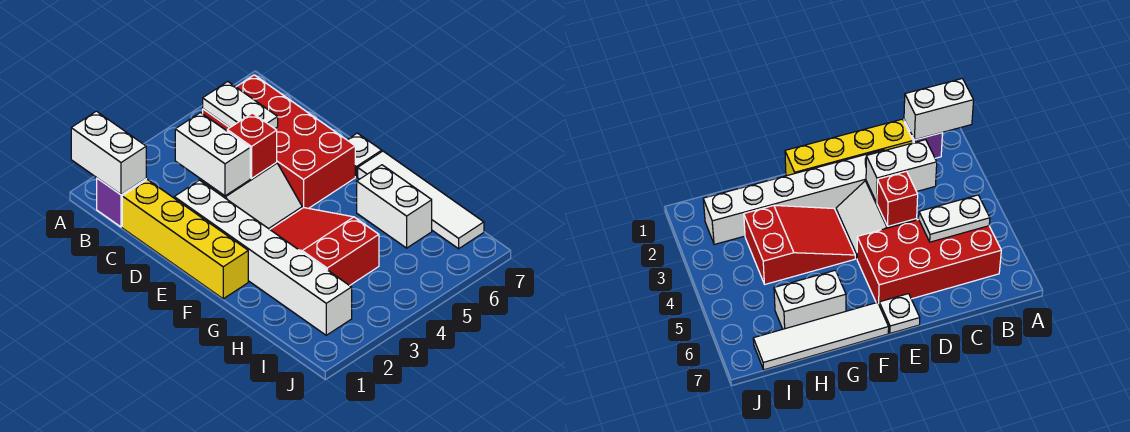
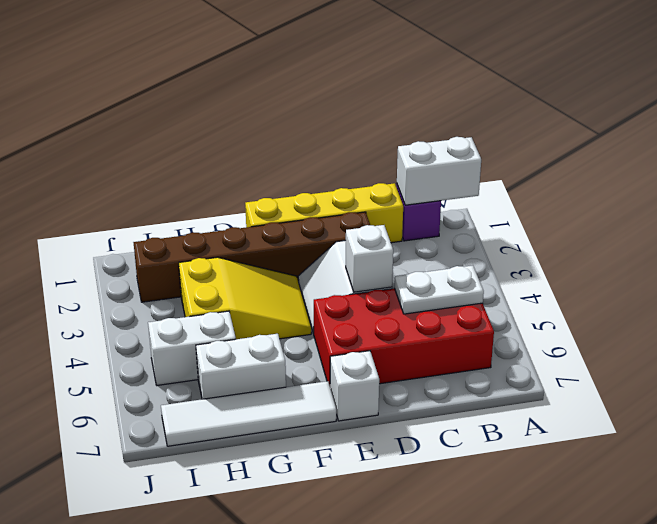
white 1x2 brick [175,113,250,196] -> white 1x2 brick moved to [148,311,236,385]
white 1x6 brick [174,180,352,335] -> brown 1x6 brick [133,212,370,302]
red 1x1 brick [227,113,277,178] -> white 1x1 brick [346,225,393,292]
white 1x1 plate [347,133,382,177] -> white 1x1 brick [330,351,379,421]
red 2x3 slope [270,208,379,286] -> yellow 2x3 slope [179,257,311,339]

